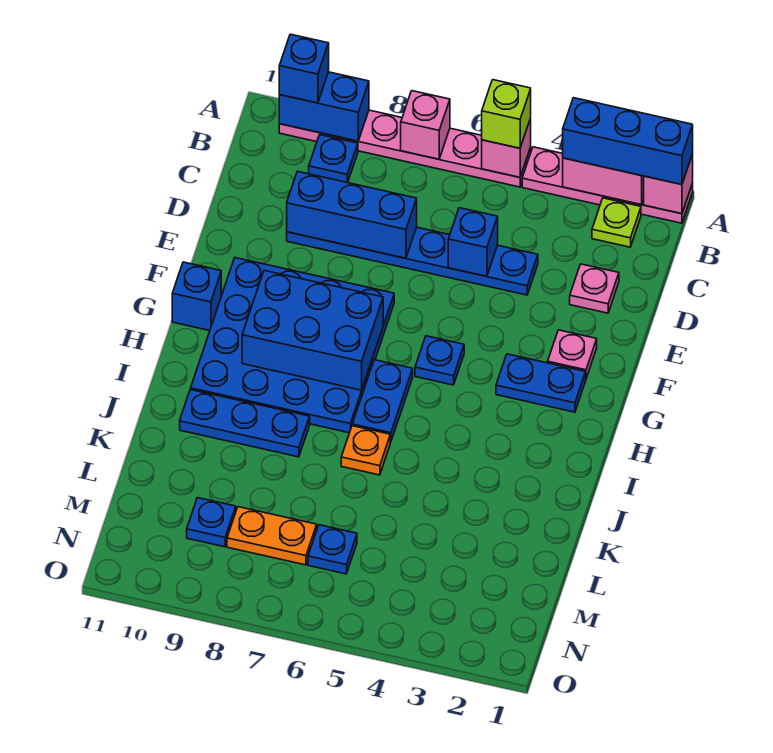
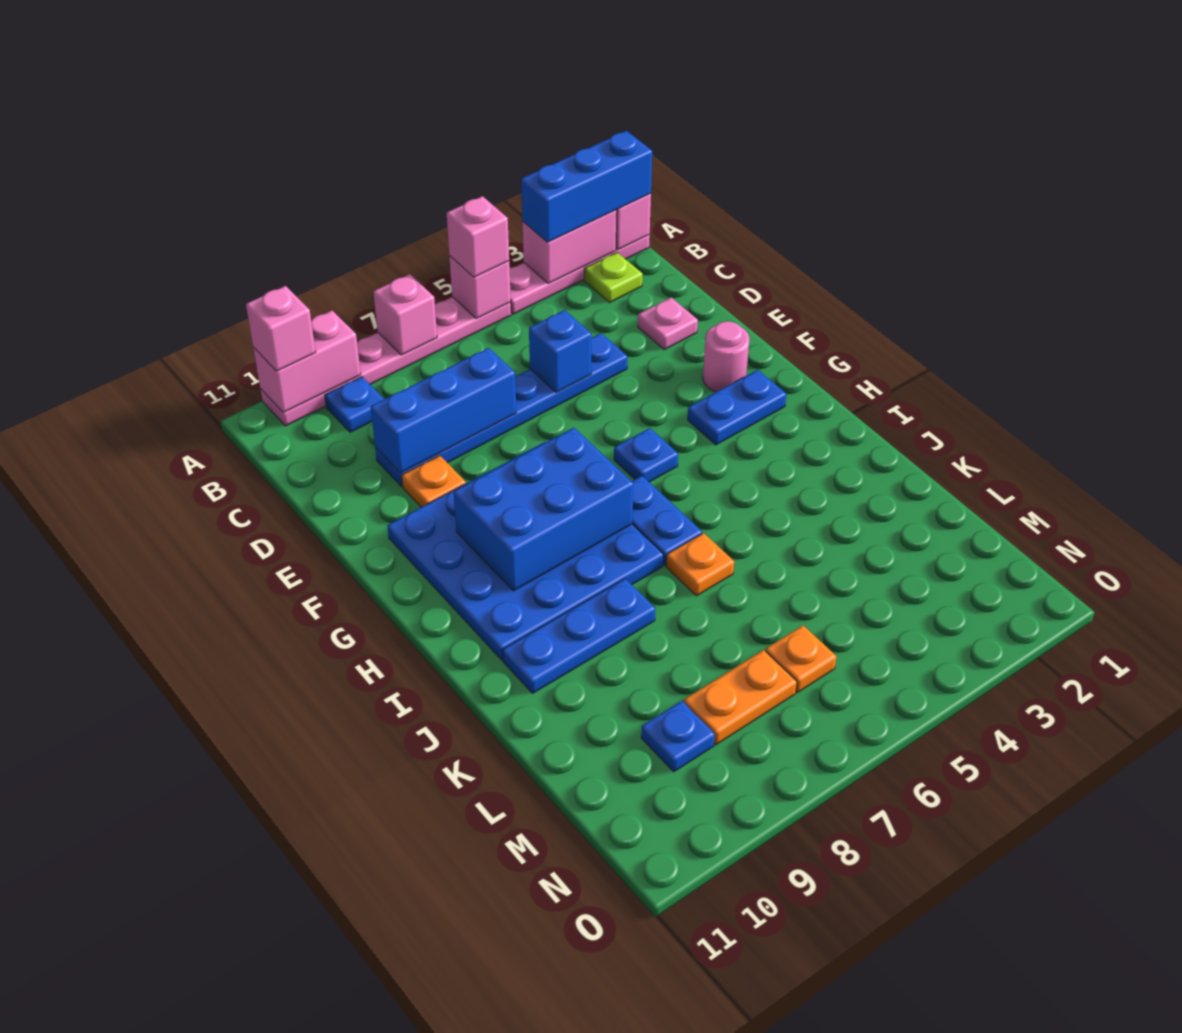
lime 1x1 brick [482,80,531,148] -> pink 1x1 brick [447,196,509,277]
blue 1x2 brick [279,72,369,141] -> pink 1x2 brick [253,311,361,413]
blue 1x1 brick [279,34,329,103] -> pink 1x1 brick [246,286,316,371]
none -> orange 1x1 plate [402,455,466,507]
pink 1x1 plate [548,330,597,378] -> pink 1x1 round brick [703,321,749,392]
blue 1x1 brick [172,262,221,331] -> none
blue 1x1 plate [308,525,357,574] -> orange 1x1 plate [765,625,837,693]

